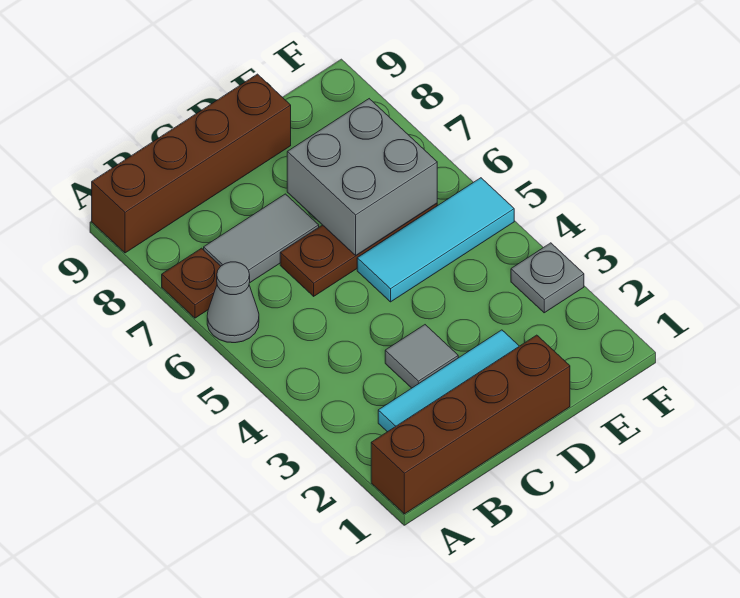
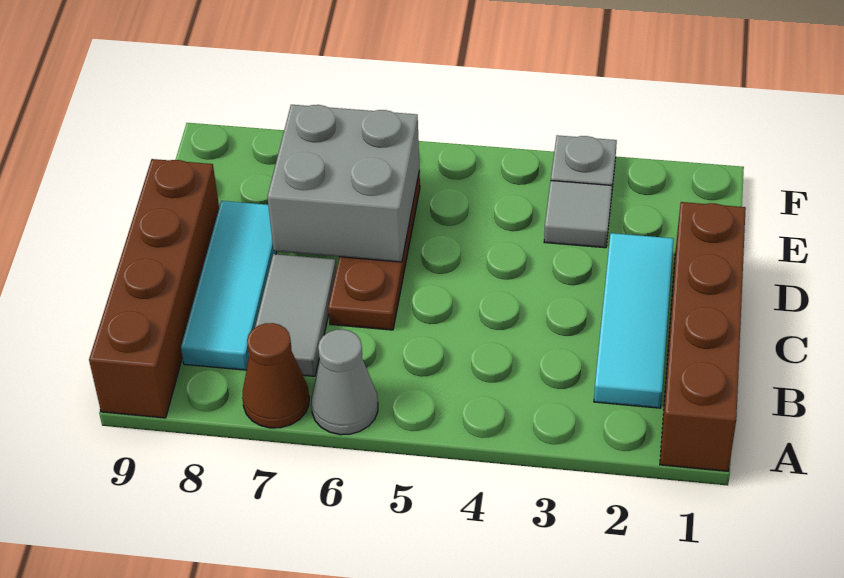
brown 1x1 plate [162,248,221,318] -> brown 1x1 cone [242,323,309,428]
grey 1x1 tile [385,325,458,388] -> grey 1x1 tile moved to [544,181,612,248]
cyan 1x3 tile [357,178,514,302] -> cyan 1x3 tile moved to [181,201,277,370]

